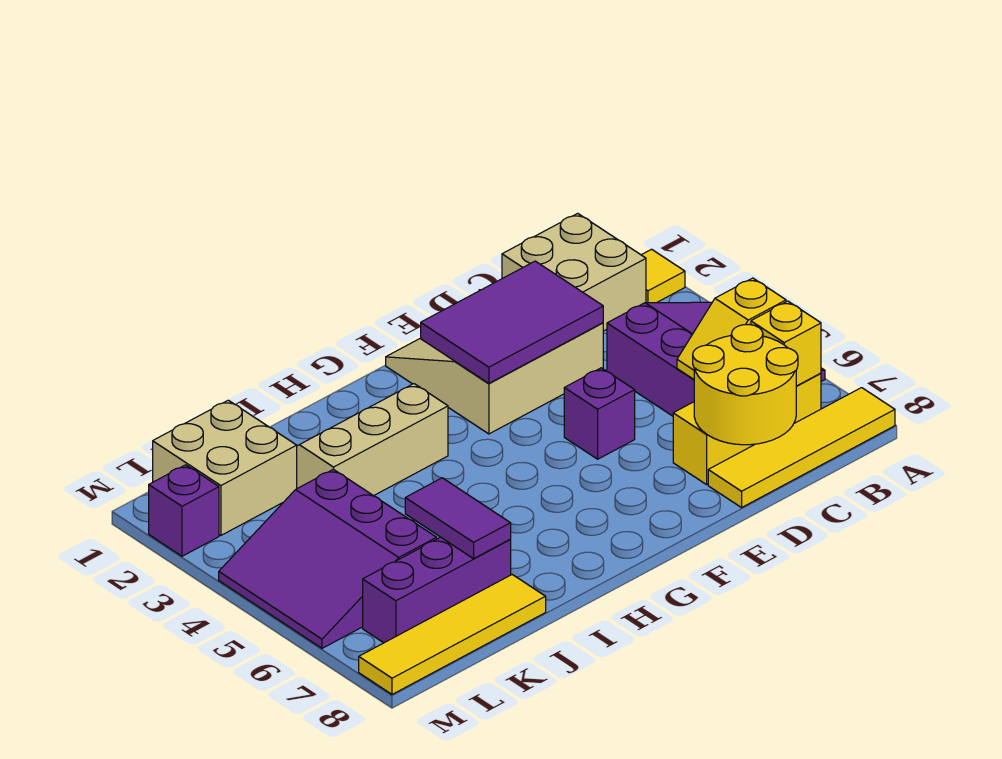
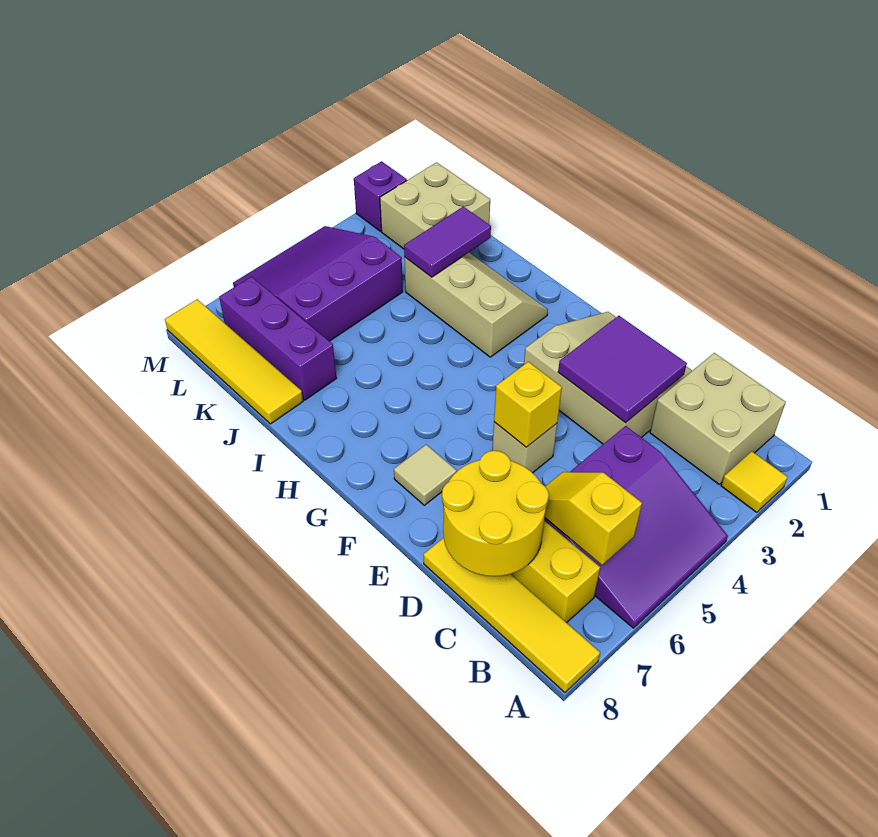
yellow 1x1 brick [751,301,821,386] -> yellow 1x1 brick moved to [494,362,562,447]
purple 2x3 tile [421,261,603,383] -> purple 2x2 tile [558,316,687,423]
purple 1x1 brick [564,368,635,459] -> tan 1x1 brick [492,422,557,473]
none -> tan 1x1 tile [394,445,457,505]
purple 1x2 tile [405,478,511,559] -> purple 1x2 tile moved to [404,207,491,277]

